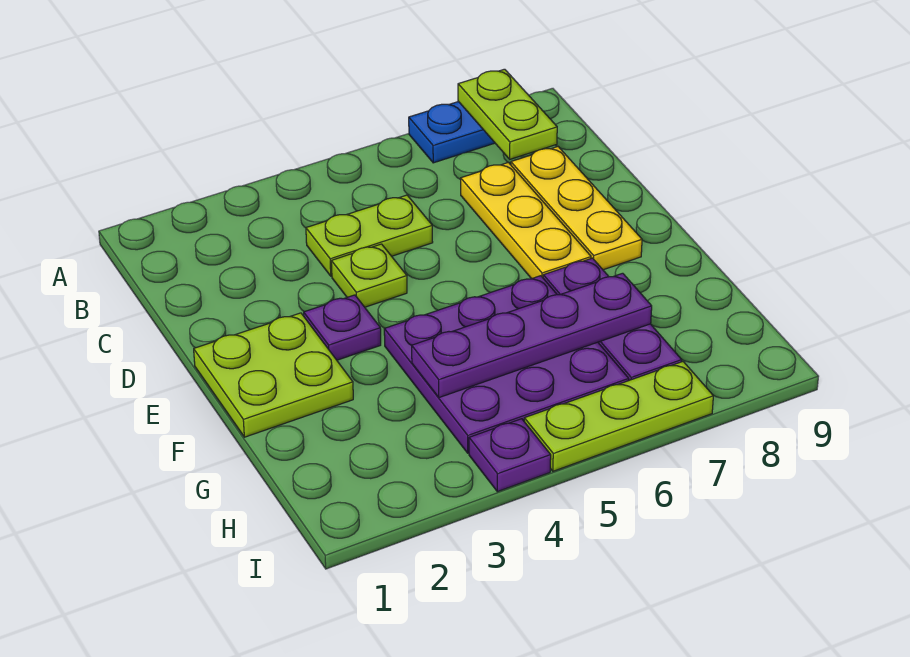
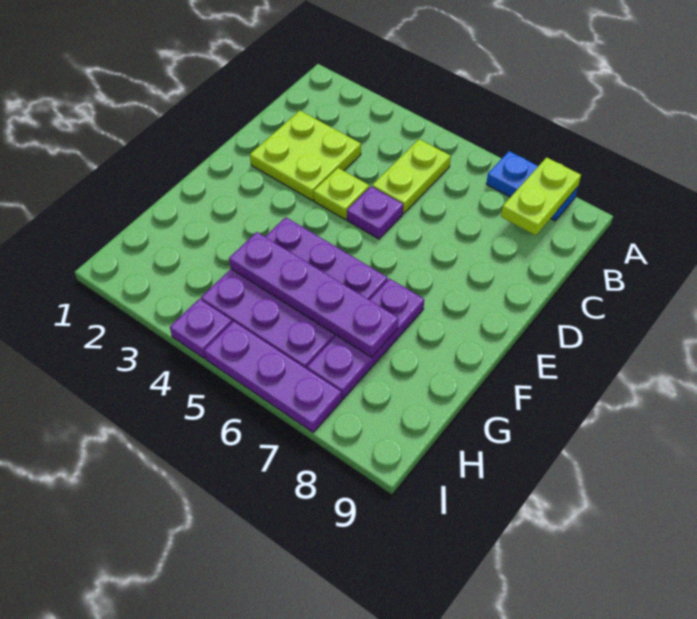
lime 1x2 plate [306,195,433,276] -> lime 1x2 plate turned to [372,139,451,214]
yellow 1x3 plate [461,162,591,279] -> none
yellow 1x3 plate [511,147,642,270] -> none
lime 2x2 plate [194,313,353,437] -> lime 2x2 plate moved to [250,111,361,200]
purple 1x1 plate [304,295,381,360] -> purple 1x1 plate moved to [347,186,403,239]
lime 1x3 plate [524,362,713,471] -> purple 1x3 plate [204,321,342,432]

